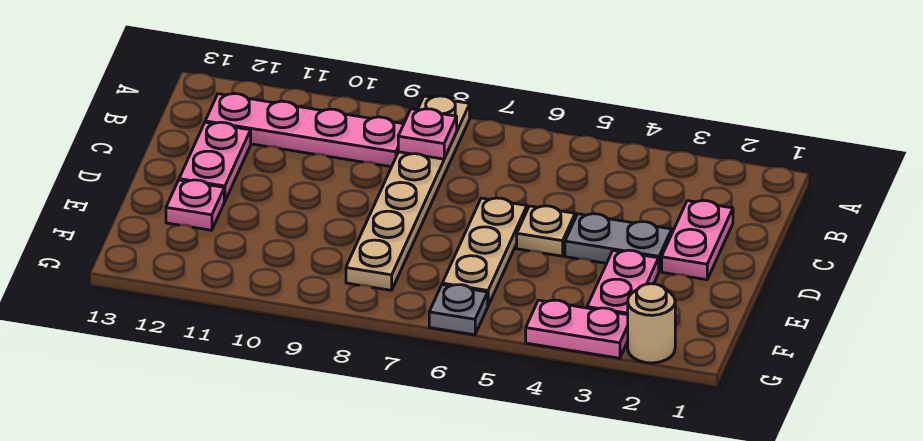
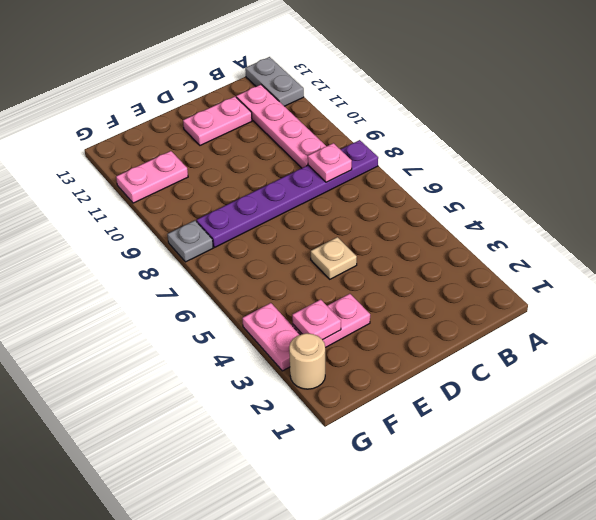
tan 1x6 plate [346,96,470,290] -> purple 1x6 plate [197,140,378,247]
pink 1x2 plate [662,201,733,280] -> pink 1x2 plate moved to [116,151,188,203]
grey 1x2 plate [565,214,672,271] -> grey 1x2 plate moved to [245,57,304,106]
tan 1x3 plate [442,198,527,305] -> none
pink 1x1 plate [166,180,224,230] -> pink 1x1 plate moved to [292,299,341,340]
grey 1x1 plate [429,285,488,335] -> grey 1x1 plate moved to [167,221,213,262]

